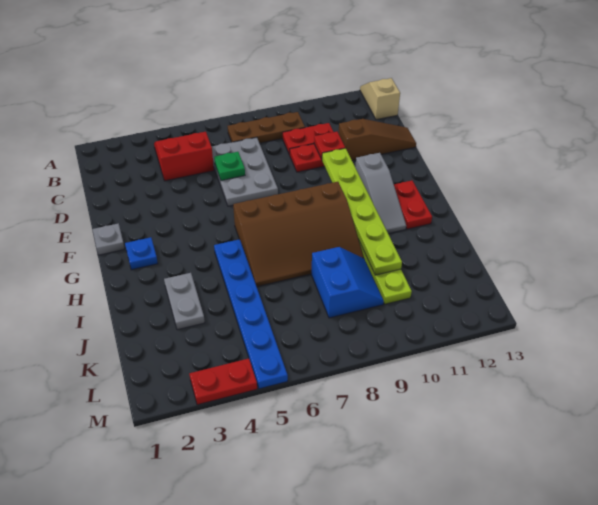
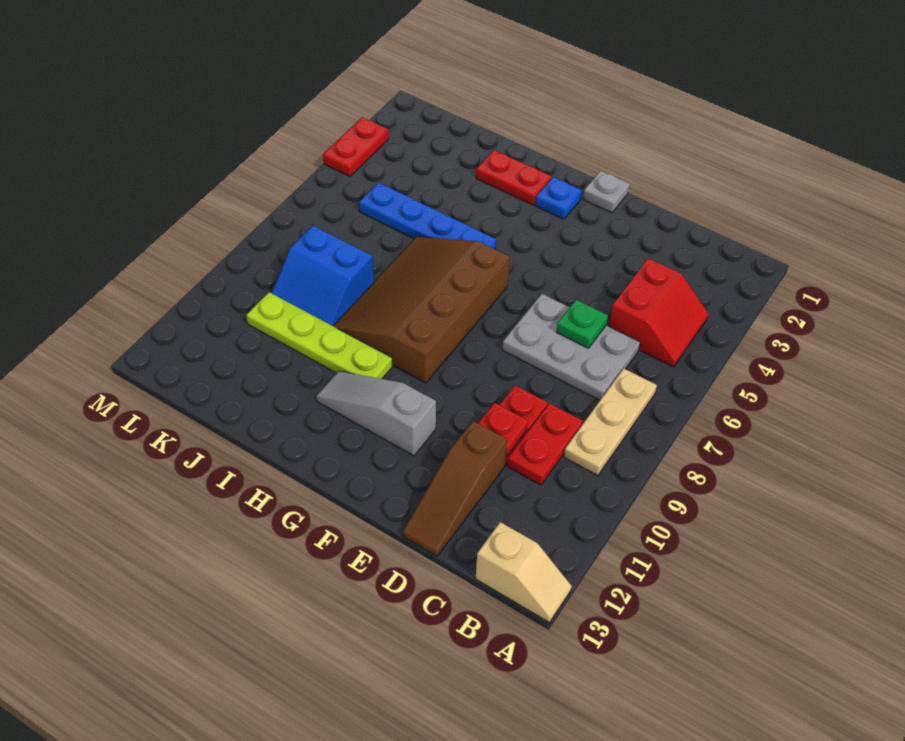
brown 1x3 plate [228,112,305,143] -> tan 1x3 plate [564,368,657,475]
lime 1x6 plate [322,148,402,275] -> none
red 1x2 plate [394,181,432,229] -> red 1x2 plate moved to [476,150,552,205]
blue 1x6 plate [214,239,288,389] -> blue 1x4 plate [359,183,496,249]
grey 1x2 plate [164,273,205,330] -> none

